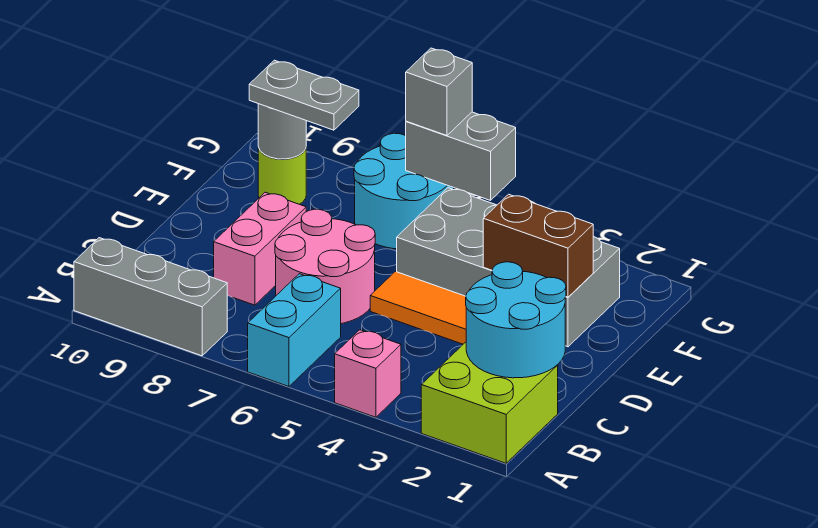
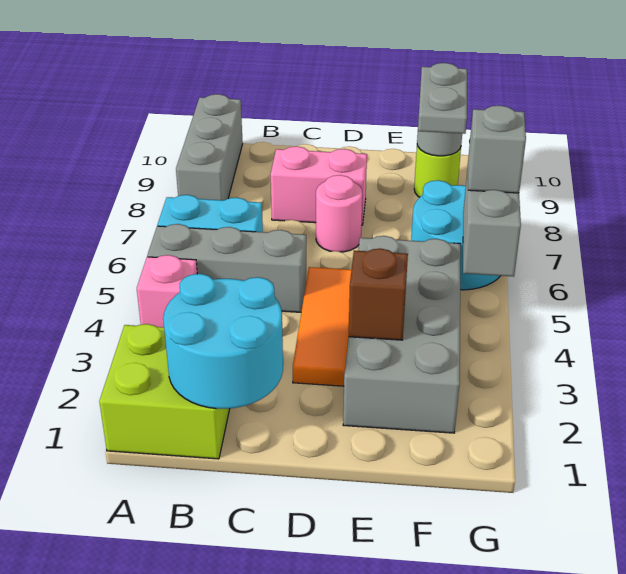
none -> grey 1x3 brick [147,224,306,312]
pink 2x2 round brick [275,209,375,324] -> pink 1x1 round brick [316,175,362,252]
brown 1x2 brick [483,194,593,297] -> brown 1x1 brick [349,248,408,340]

